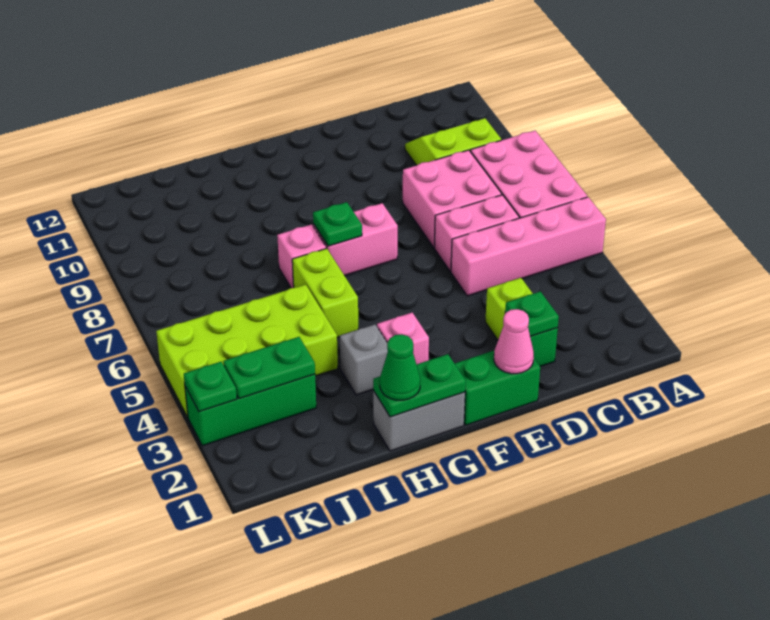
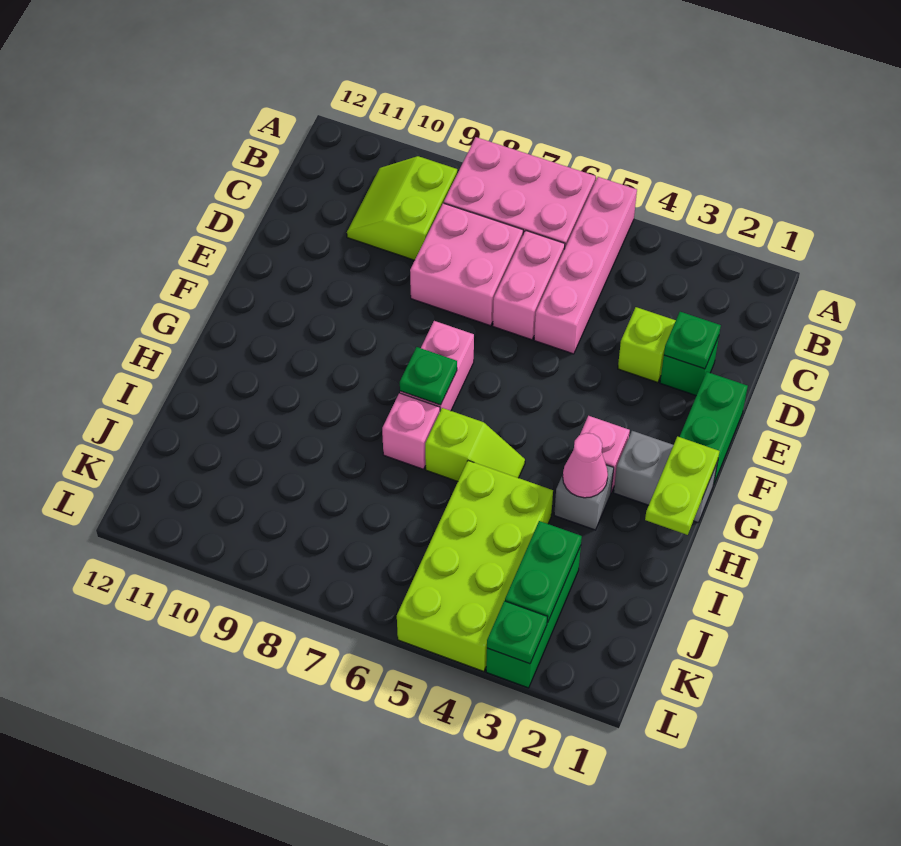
pink 1x1 cone [494,309,534,374] -> pink 1x1 cone moved to [563,433,608,498]
grey 1x2 brick [373,391,465,451] -> grey 1x2 brick turned to [614,431,718,523]
green 1x2 plate [373,354,466,417] -> lime 1x2 plate [645,437,719,535]
green 1x1 cone [380,334,420,400] -> none
lime 1x2 brick [292,248,358,338] -> lime 1x2 slope [425,408,525,481]

